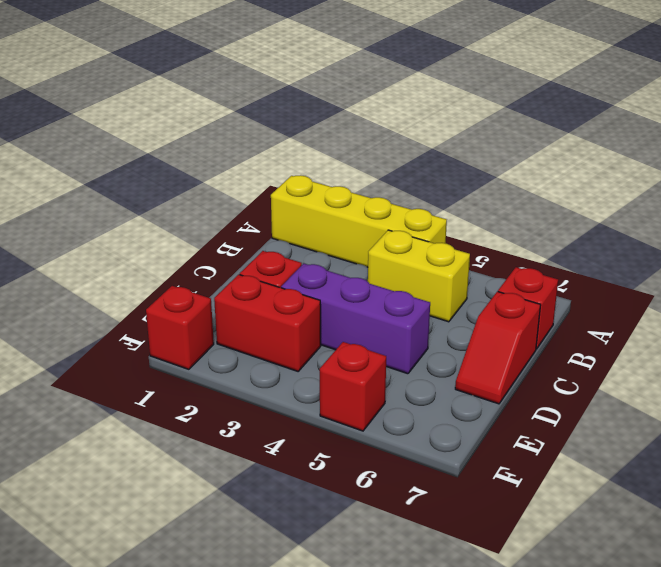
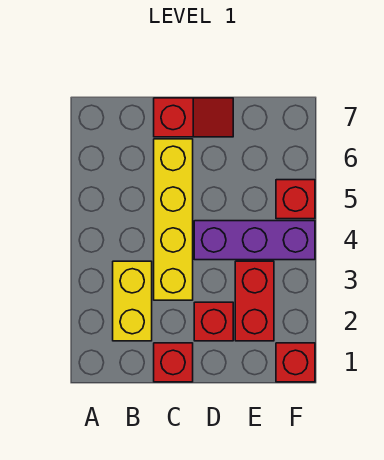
yellow 1x4 brick [271,175,447,267] -> yellow 1x4 brick moved to [154,139,193,300]
yellow 1x2 brick [368,230,470,322] -> yellow 1x2 brick moved to [113,261,152,341]
red 1x1 brick [498,267,558,349] -> red 1x1 brick moved to [154,343,193,382]
purple 1x3 brick [281,263,430,374] -> purple 1x3 brick turned to [194,221,315,260]

